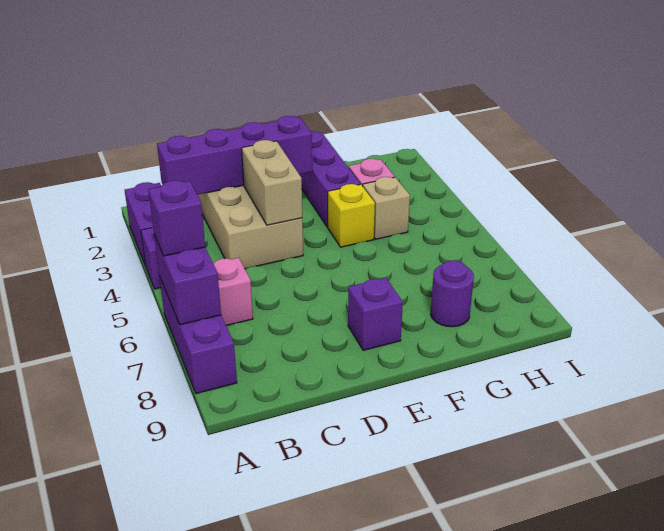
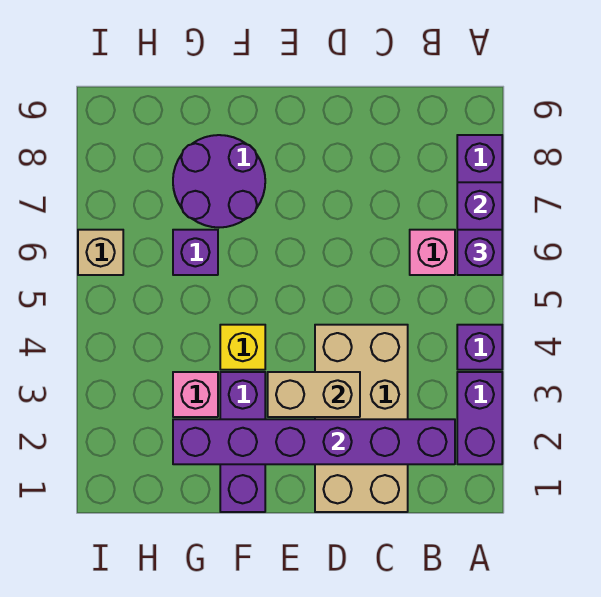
purple 1x4 brick [157,116,312,195] -> purple 1x6 brick [173,419,455,464]
tan 1x2 brick [242,140,302,225] -> tan 1x2 brick turned to [268,372,360,417]
purple 1x1 brick [348,278,403,351] -> purple 1x1 brick moved to [173,230,218,275]
tan 1x1 brick [363,177,410,239] -> tan 1x1 brick moved to [78,230,123,275]
purple 1x1 round brick [431,260,474,327] -> purple 2x2 round brick [173,135,265,228]

